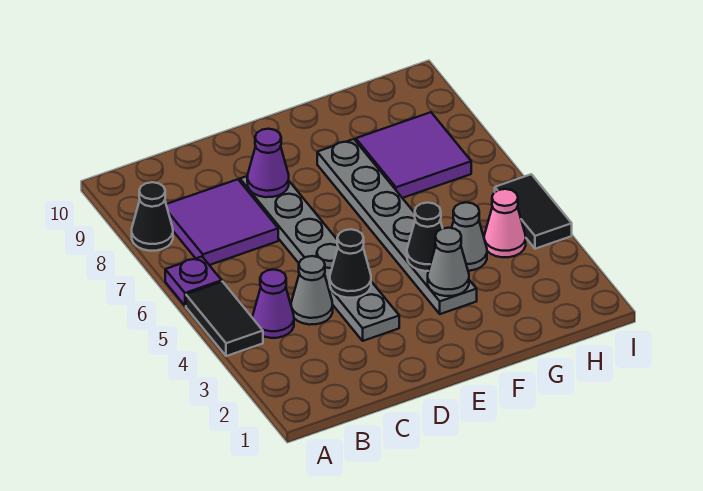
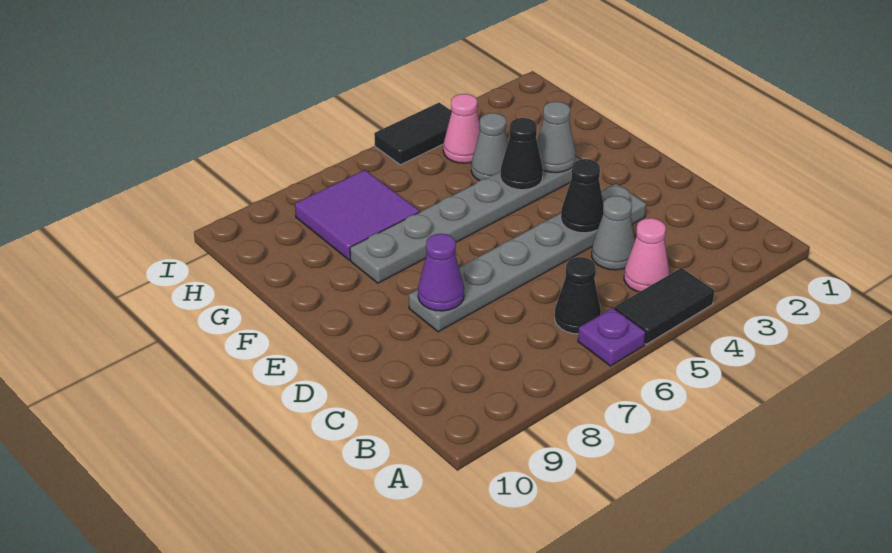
black 1x1 cone [132,182,173,251] -> black 1x1 cone moved to [555,257,601,334]
purple 1x1 cone [253,270,294,338] -> pink 1x1 cone [624,218,669,292]
purple 2x2 tile [166,179,278,265] -> none

